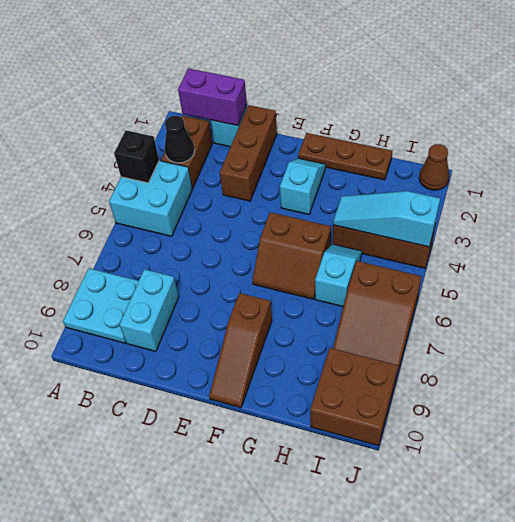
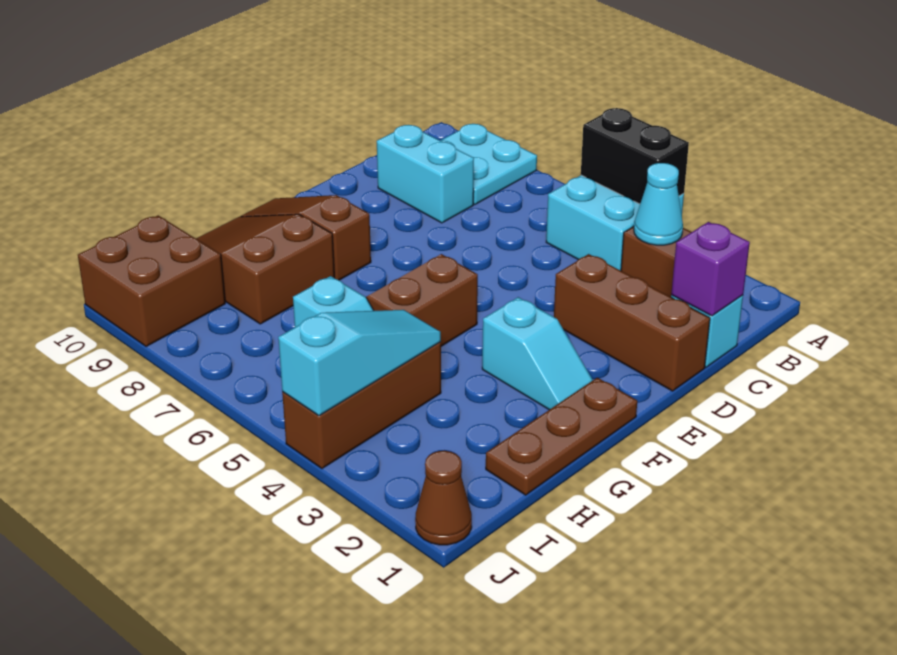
black 1x1 brick [114,130,159,183] -> black 1x2 brick [581,108,689,204]
purple 1x2 brick [178,68,247,126] -> purple 1x1 brick [671,222,750,316]
black 1x1 cone [165,116,195,163] -> cyan 1x1 cone [634,163,683,245]
brown 2x3 slope [333,261,422,379] -> brown 2x3 slope moved to [196,214,334,324]

